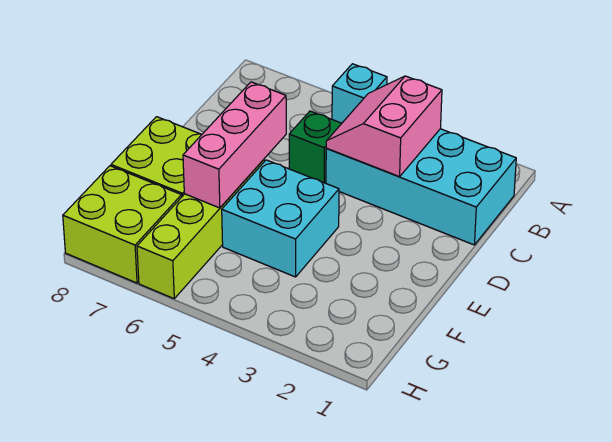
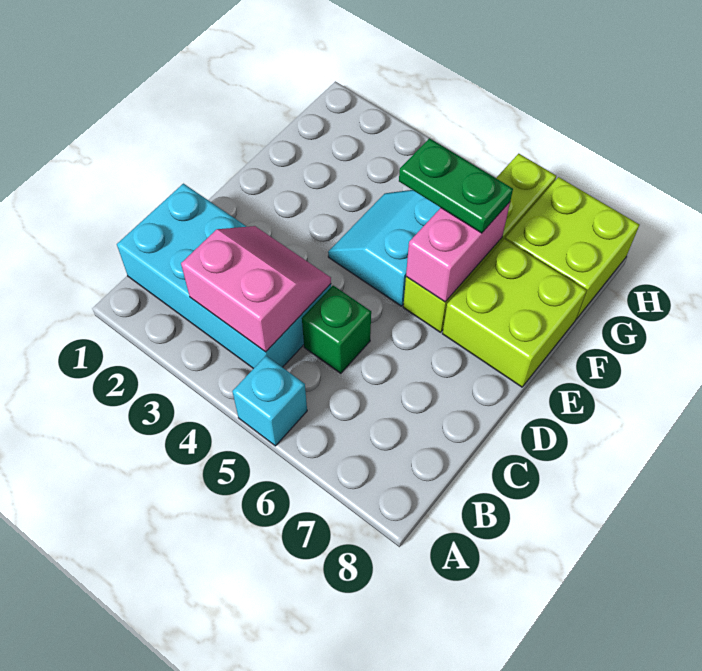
pink 2x2 slope [326,76,442,177] -> pink 2x2 slope turned to [181,226,331,352]
pink 1x3 brick [183,82,286,208] -> pink 1x2 brick [406,202,510,302]
cyan 2x2 brick [222,160,339,277] -> cyan 2x2 slope [328,190,441,306]
none -> green 1x2 plate [399,138,513,233]

